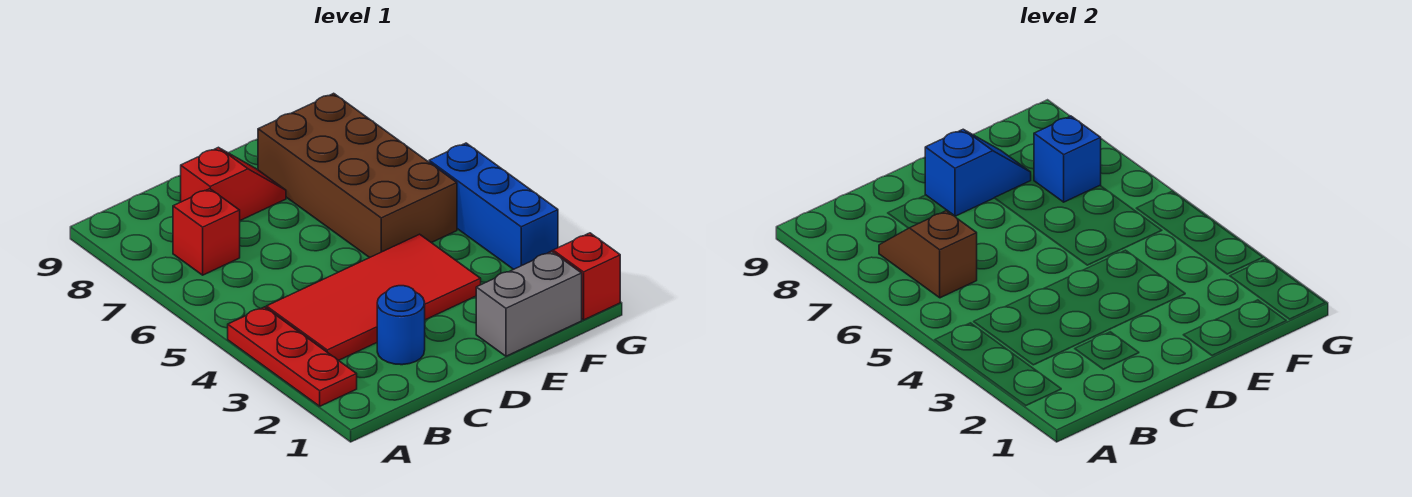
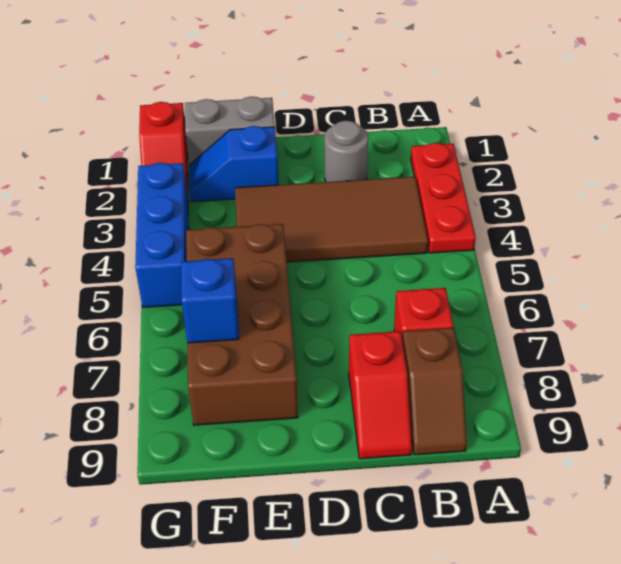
red 2x4 tile [266,234,481,360] -> brown 2x4 tile [235,177,428,262]
brown 1x2 slope [879,211,977,298] -> brown 1x2 slope moved to [402,328,467,455]
blue 1x1 round brick [377,286,425,365] -> grey 1x1 round brick [324,121,368,182]
red 1x2 slope [181,147,286,220] -> red 1x2 slope turned to [349,331,412,459]
blue 1x2 slope [925,129,1031,216] -> blue 1x2 slope moved to [189,126,279,202]

